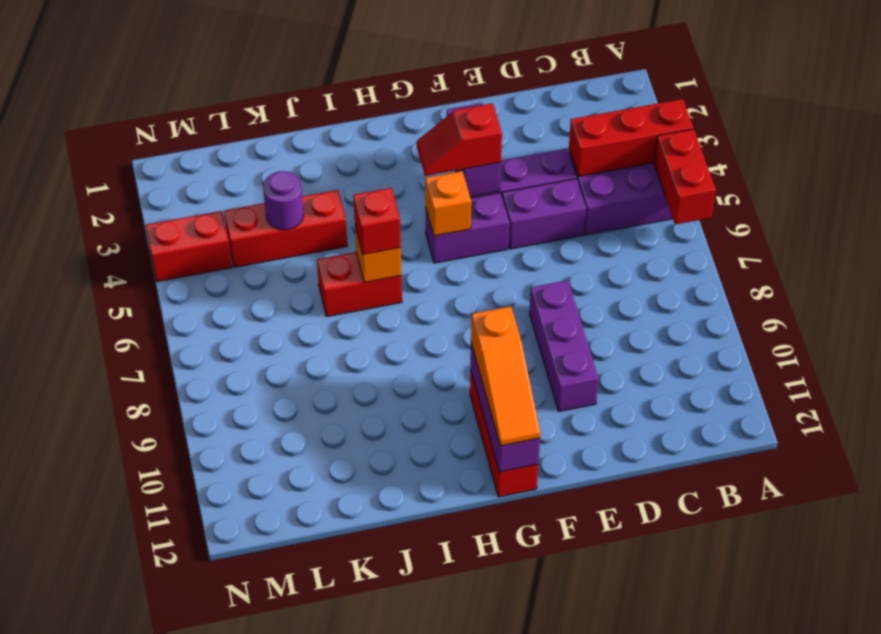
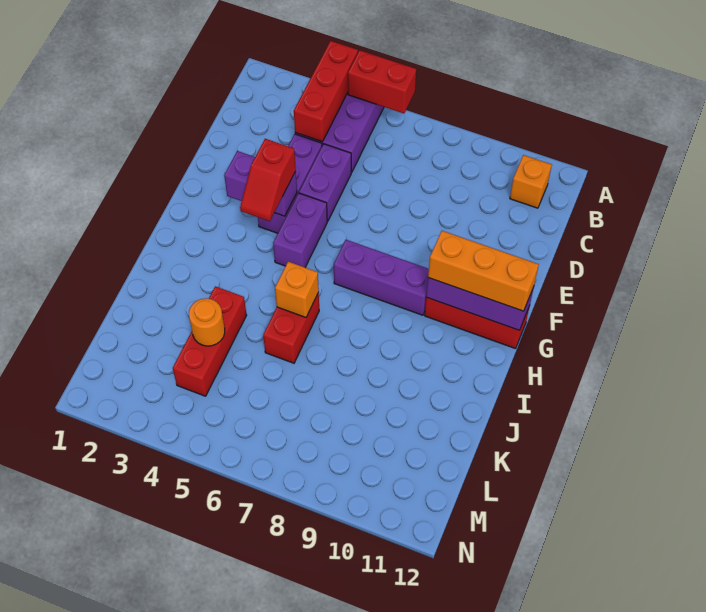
purple 1x3 brick [529,280,599,411] -> purple 1x3 brick moved to [334,240,429,315]
orange 1x1 brick [425,171,471,236] -> orange 1x1 brick moved to [510,155,552,208]
orange 1x3 slope [471,306,540,446] -> orange 1x3 brick [428,231,539,311]
red 1x1 brick [353,188,401,254] -> none
purple 1x1 round brick [263,171,304,230] -> orange 1x1 round brick [189,298,225,346]
red 1x2 brick [146,211,232,282] -> none

